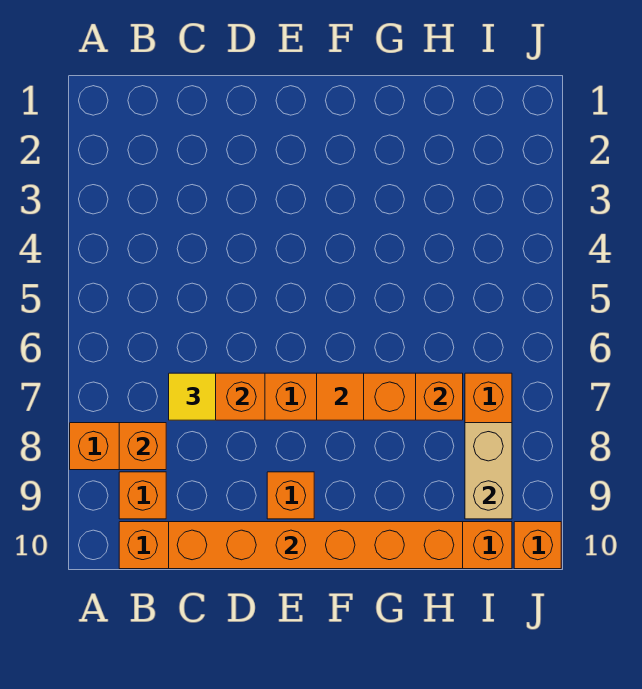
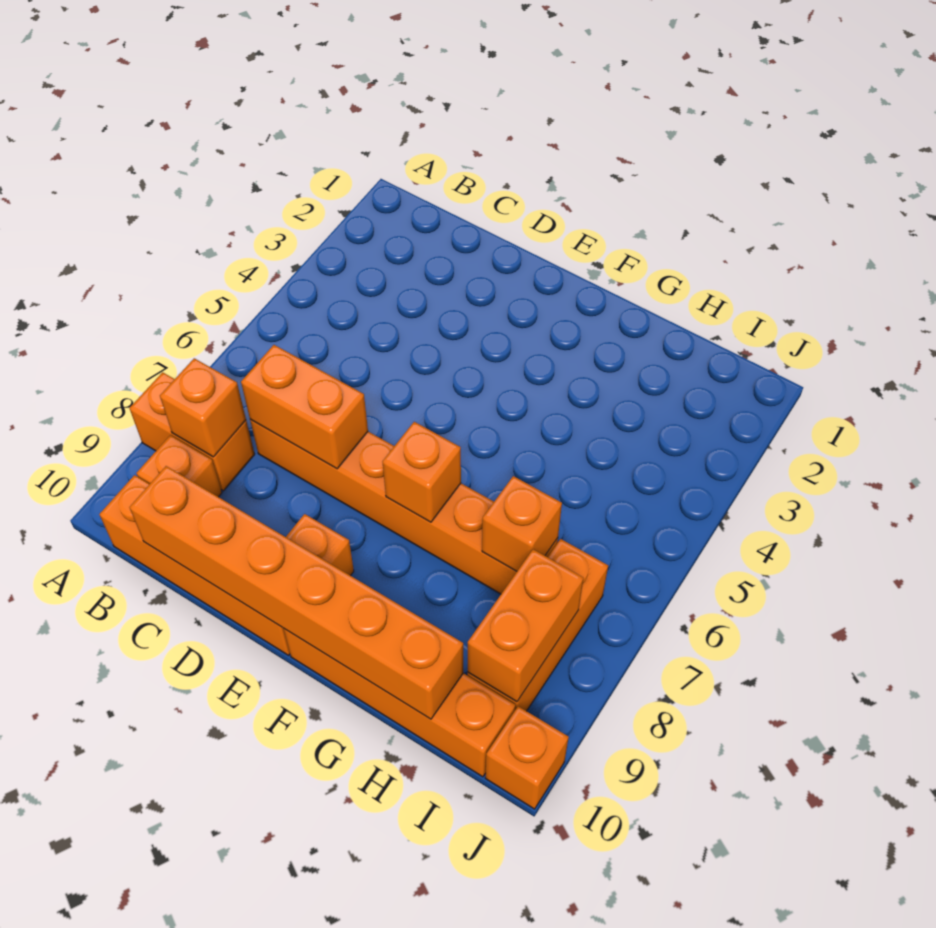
yellow 1x1 tile [169,373,216,420] -> none
orange 1x1 tile [317,373,364,420] -> orange 1x1 brick [383,422,461,522]
tan 1x2 brick [465,423,512,519] -> orange 1x2 brick [468,549,583,702]

